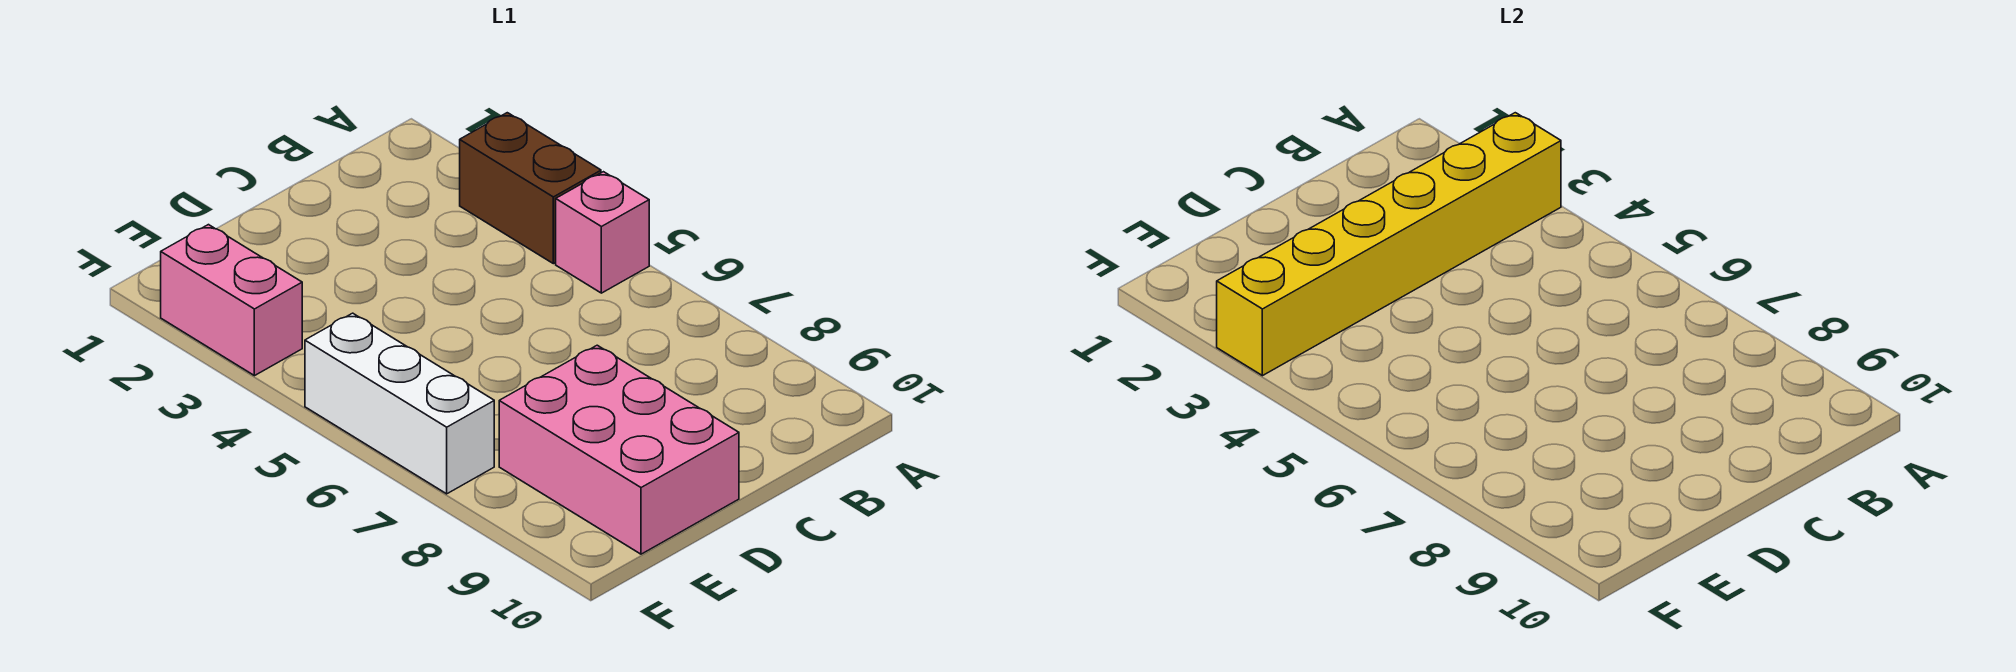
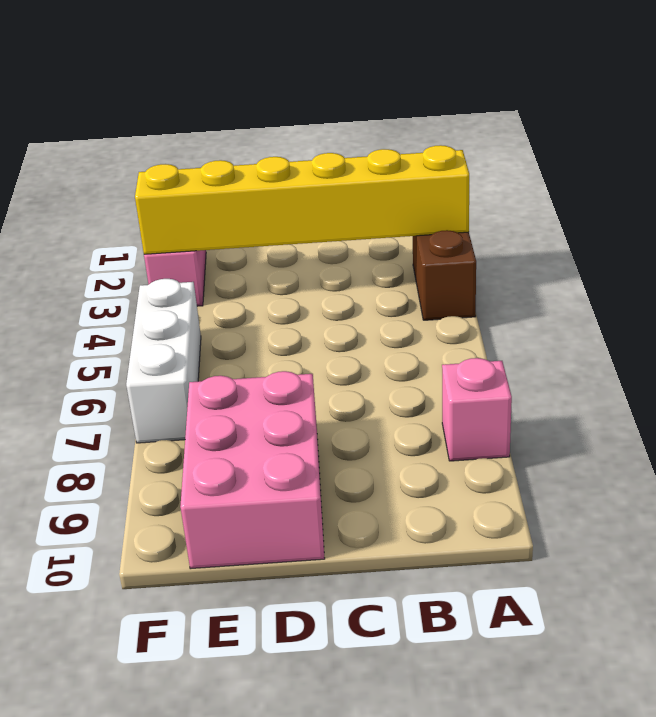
pink 1x1 brick [556,172,649,293] -> pink 1x1 brick moved to [442,358,512,461]

